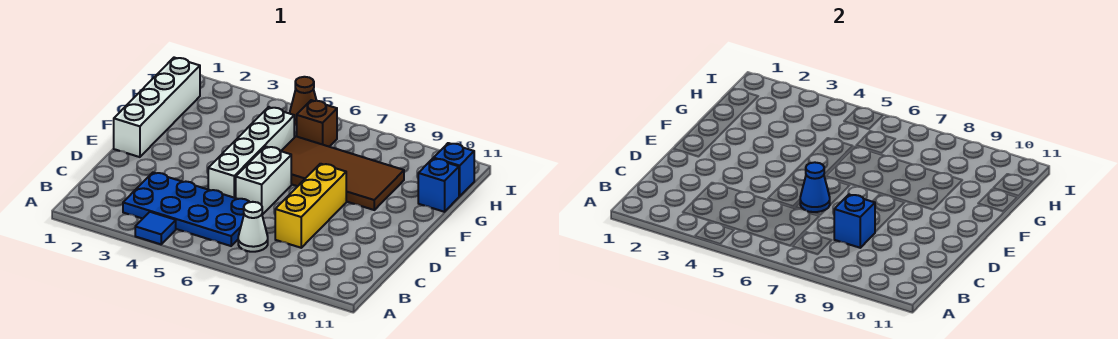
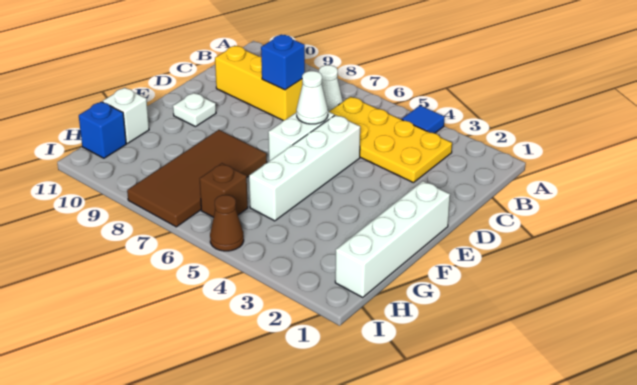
blue 2x4 plate [123,173,249,246] -> yellow 2x4 plate [329,97,452,183]
yellow 1x3 brick [275,164,346,248] -> yellow 1x3 brick turned to [215,46,303,121]
blue 1x1 cone [800,162,830,212] -> white 1x1 cone [296,71,328,124]
none -> white 1x1 plate [173,93,216,127]
brown 2x4 tile [282,136,404,210] -> brown 2x4 tile turned to [127,130,267,227]
blue 1x1 brick [418,158,459,212] -> white 1x1 brick [103,88,149,143]

